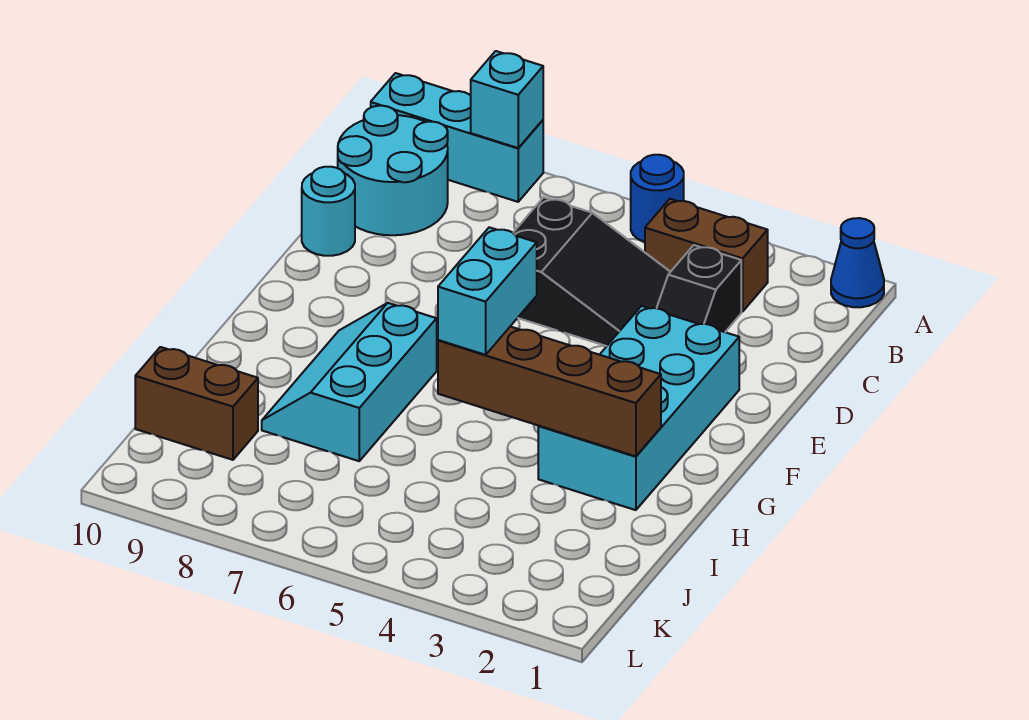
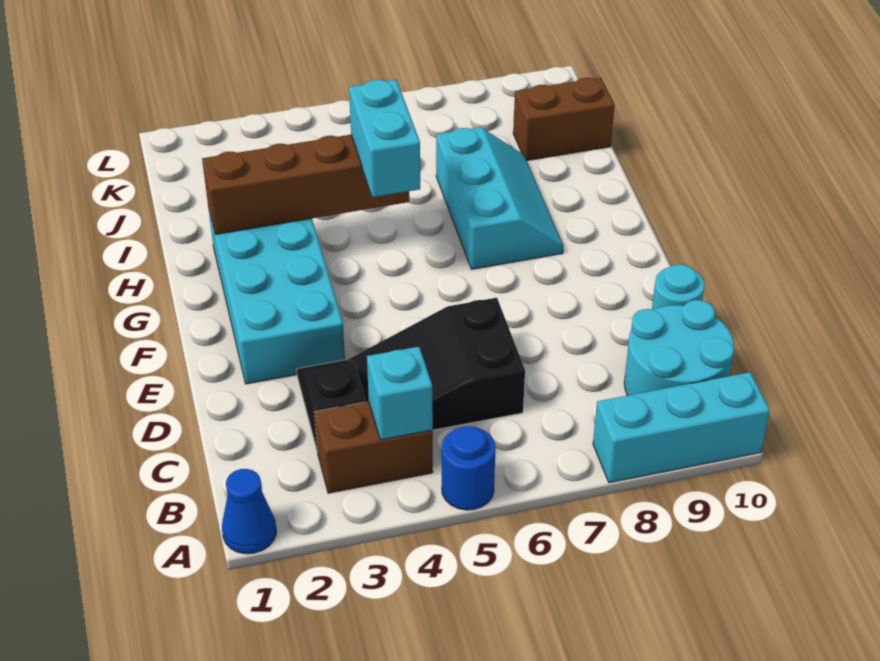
cyan 1x1 brick [471,51,543,148] -> cyan 1x1 brick moved to [367,347,433,440]

